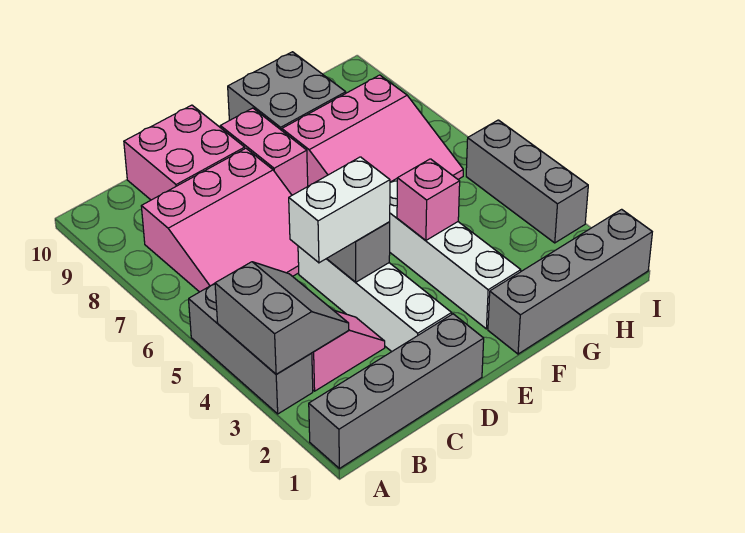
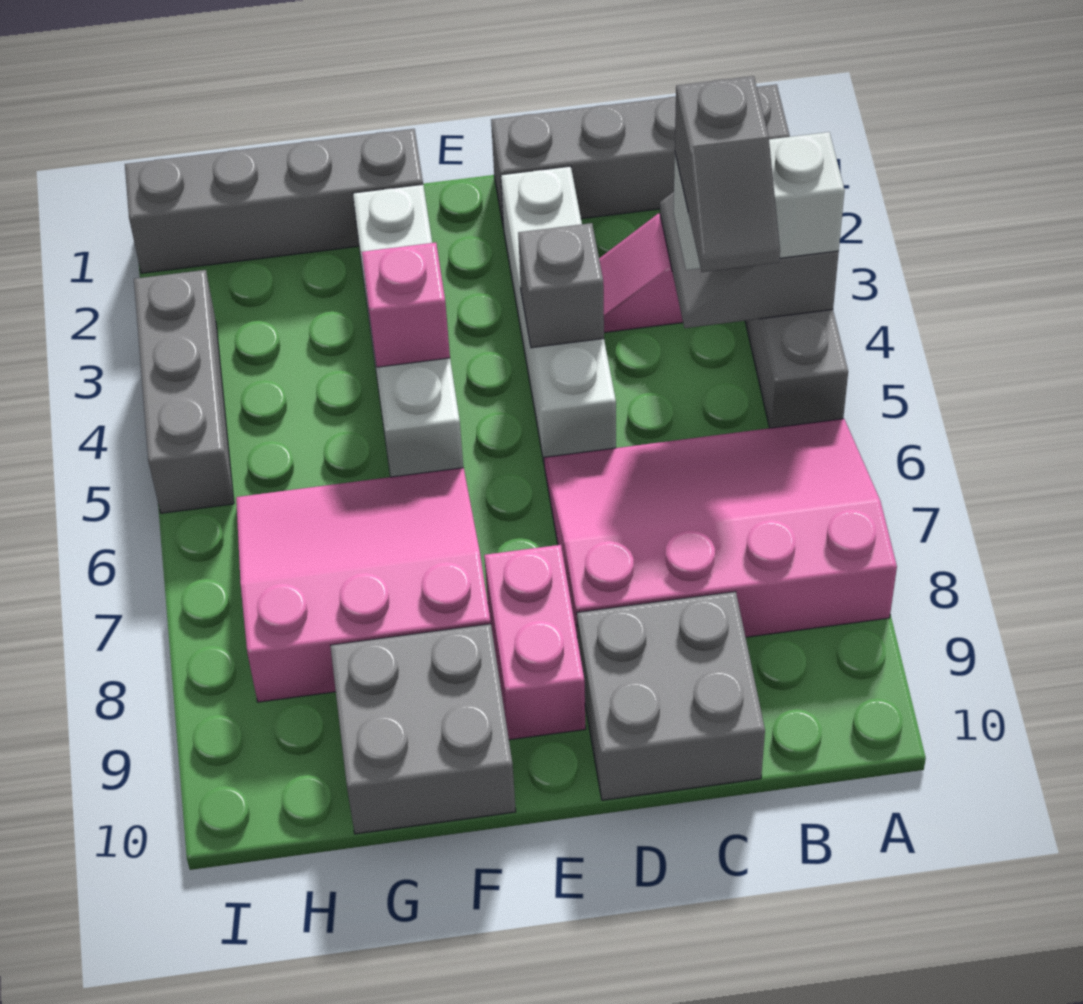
none -> grey 1x2 slope [675,76,780,272]
pink 3x3 slope [141,148,299,292] -> pink 3x4 slope [544,419,897,637]
white 1x2 brick [289,157,390,263] -> white 1x2 brick moved to [673,132,845,270]
pink 2x2 brick [124,105,245,200] -> grey 2x2 brick [577,592,765,800]

